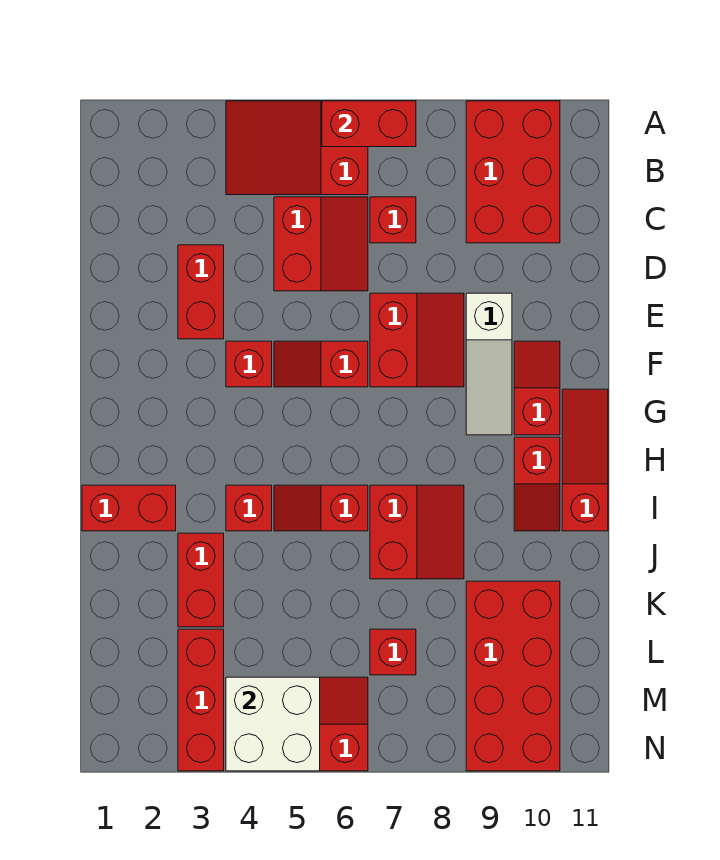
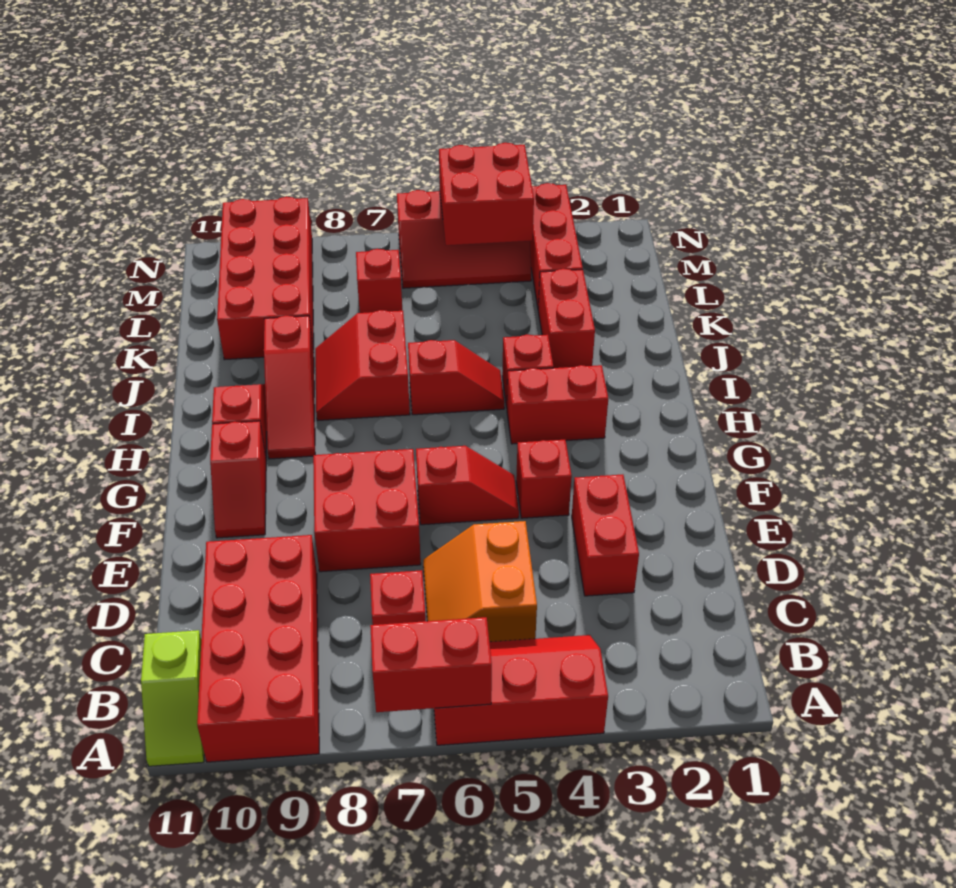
red 2x3 slope [226,101,368,195] -> red 2x3 slope turned to [434,635,608,745]
red 2x3 brick [466,101,560,243] -> red 2x4 brick [197,535,319,762]
none -> lime 1x2 slope [141,630,204,766]
red 2x2 slope [274,197,368,291] -> orange 2x2 slope [423,521,537,642]
red 2x2 slope [370,293,464,387] -> red 2x2 brick [313,449,421,572]
white 1x3 slope [466,293,512,435] -> none
red 1x3 slope [562,389,608,531] -> red 1x3 slope moved to [264,316,315,459]
red 1x2 brick [82,485,176,531] -> red 1x2 brick moved to [507,365,608,444]
white 2x2 brick [226,677,320,771] -> red 2x2 brick [439,143,534,245]

